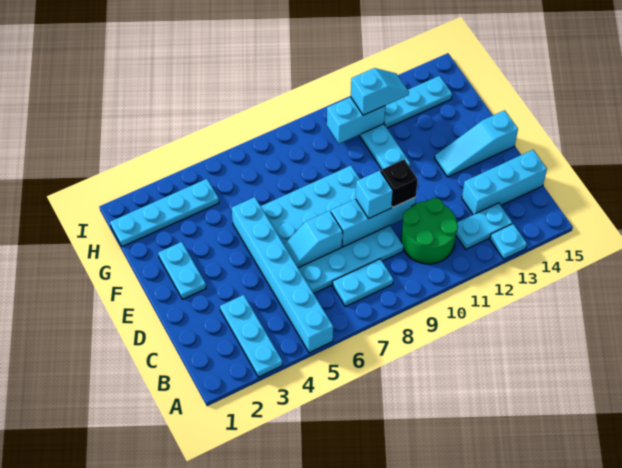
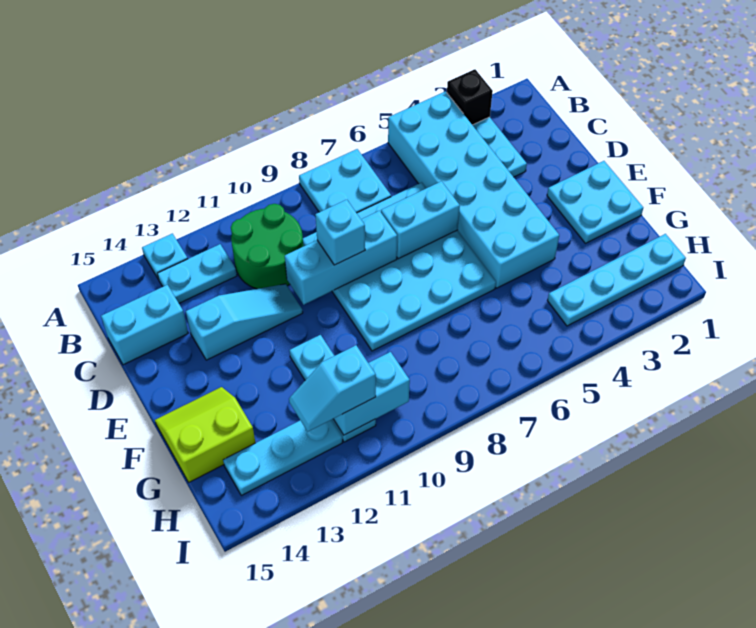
cyan 1x6 brick [232,197,333,353] -> cyan 2x6 brick [388,91,559,288]
cyan 1x2 plate [333,259,393,307] -> cyan 2x2 plate [299,149,391,213]
cyan 1x3 brick [462,150,547,215] -> cyan 1x2 brick [101,285,188,365]
cyan 1x2 slope [284,211,343,268] -> cyan 1x2 brick [381,181,460,259]
black 1x1 brick [381,160,418,207] -> black 1x1 brick moved to [447,69,493,125]
cyan 1x2 plate [158,242,206,299] -> cyan 2x2 plate [547,161,643,243]
cyan 1x3 slope [435,110,518,177] -> cyan 1x3 slope moved to [186,284,303,360]
none -> lime 2x2 slope [155,387,255,482]

